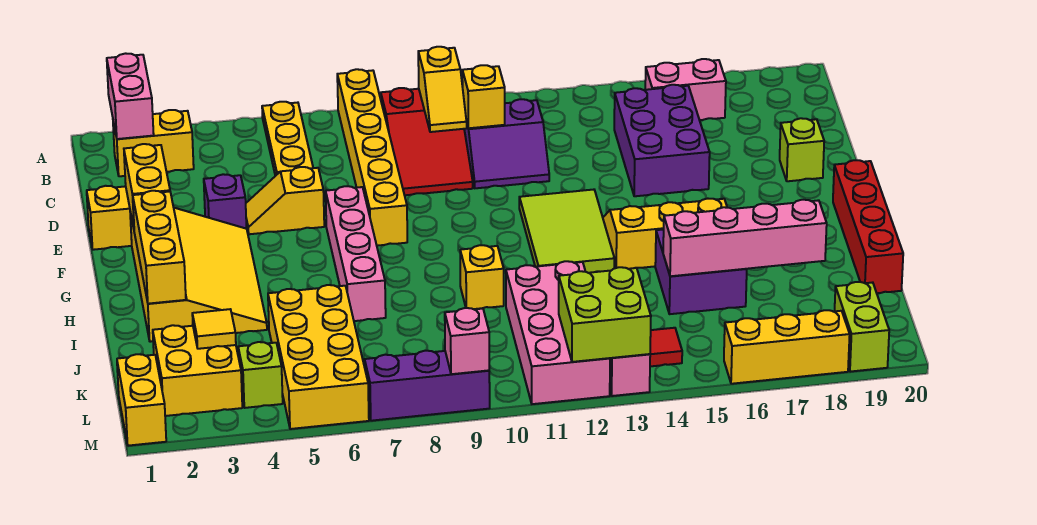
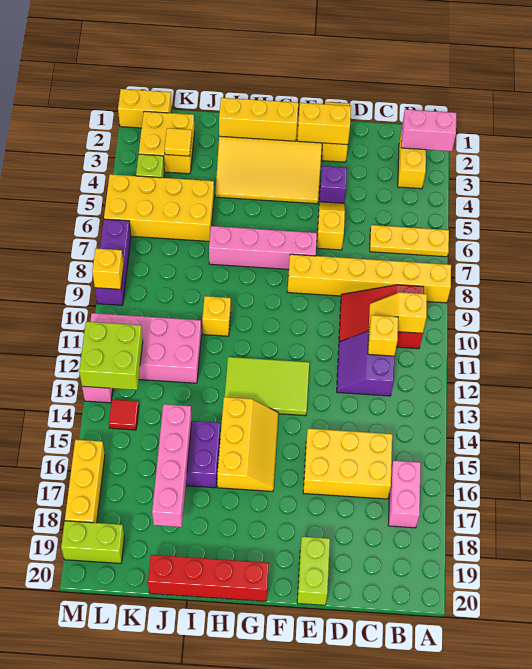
purple 2x3 brick [614,85,710,196] -> yellow 2x3 brick [303,429,392,499]
lime 1x1 brick [780,118,824,181] -> lime 1x2 brick [297,537,330,605]
pink 1x1 brick [445,308,489,374] -> yellow 1x1 brick [92,248,124,289]

